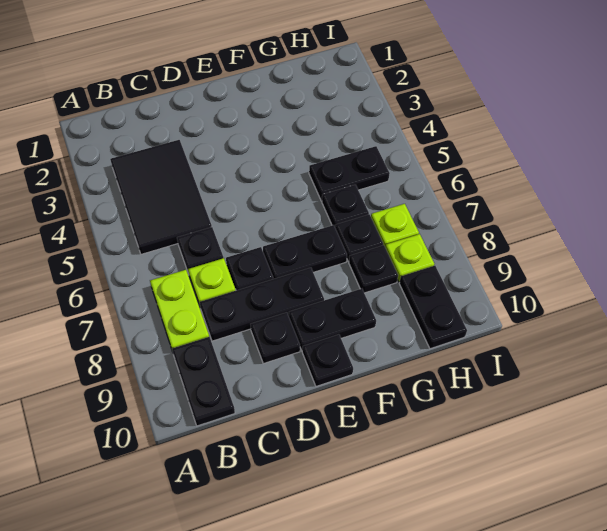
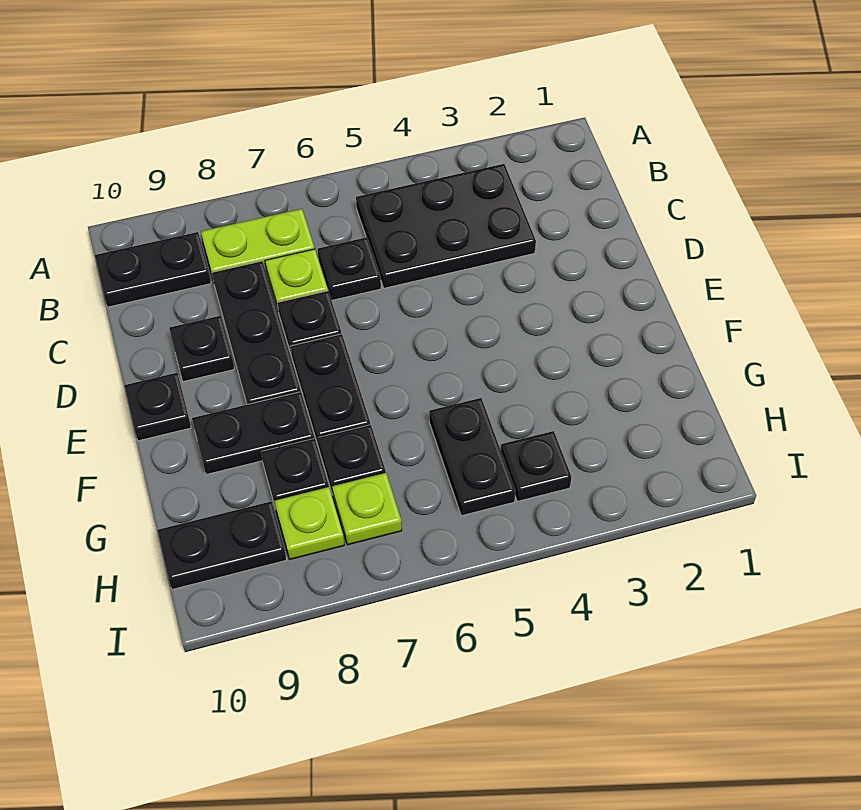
black 2x3 tile [110,140,212,254] -> black 2x3 plate [356,164,536,288]
black 1x2 plate [289,289,376,351] -> black 1x2 plate turned to [192,392,314,475]
black 1x1 plate [322,185,369,227] -> black 1x1 plate moved to [501,431,572,501]

